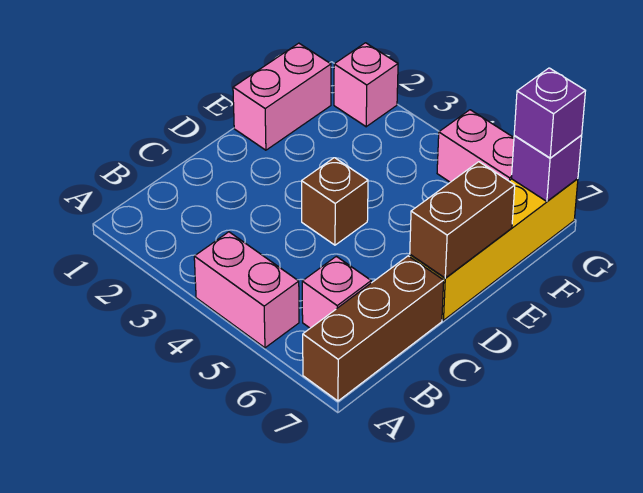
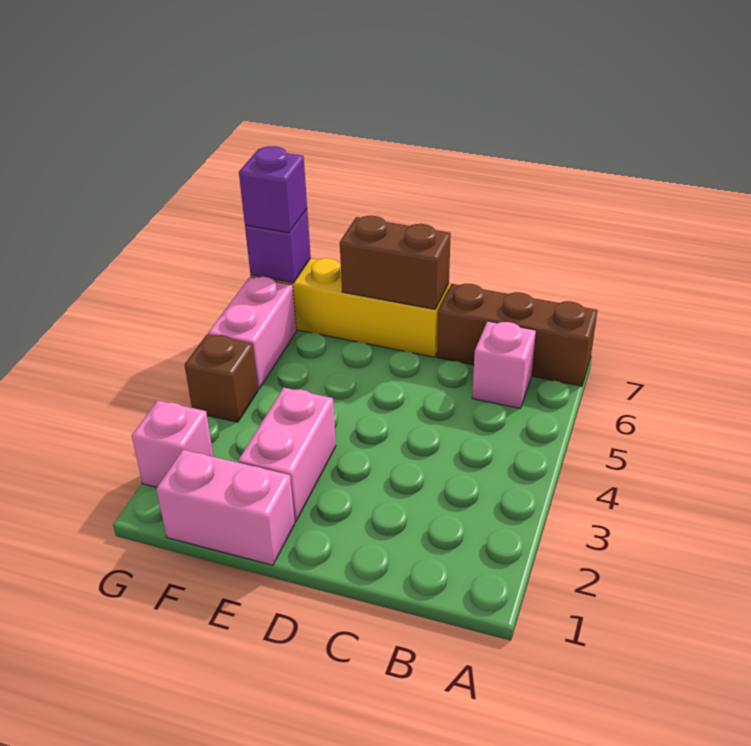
pink 1x2 brick [194,232,299,348] -> pink 1x2 brick moved to [238,388,336,522]
brown 1x1 brick [302,158,368,245] -> brown 1x1 brick moved to [185,334,258,422]

